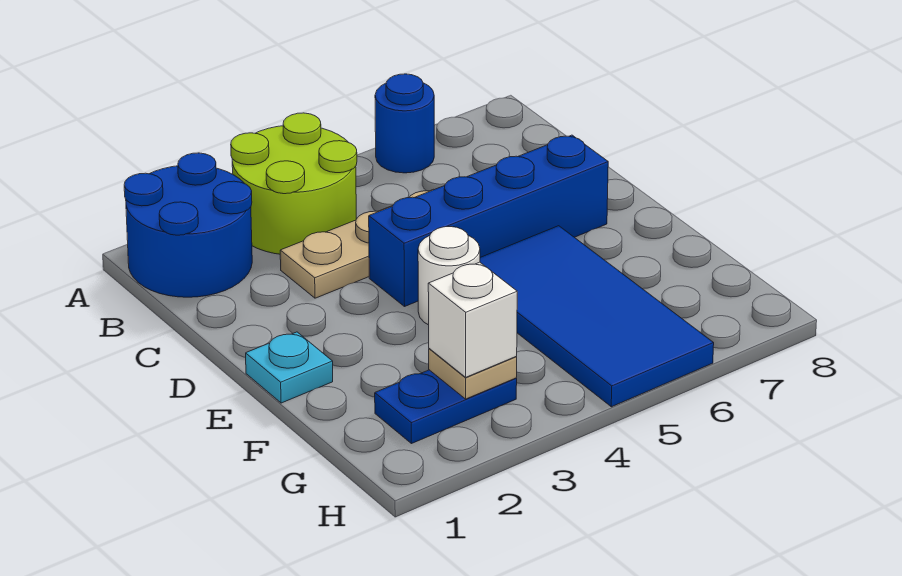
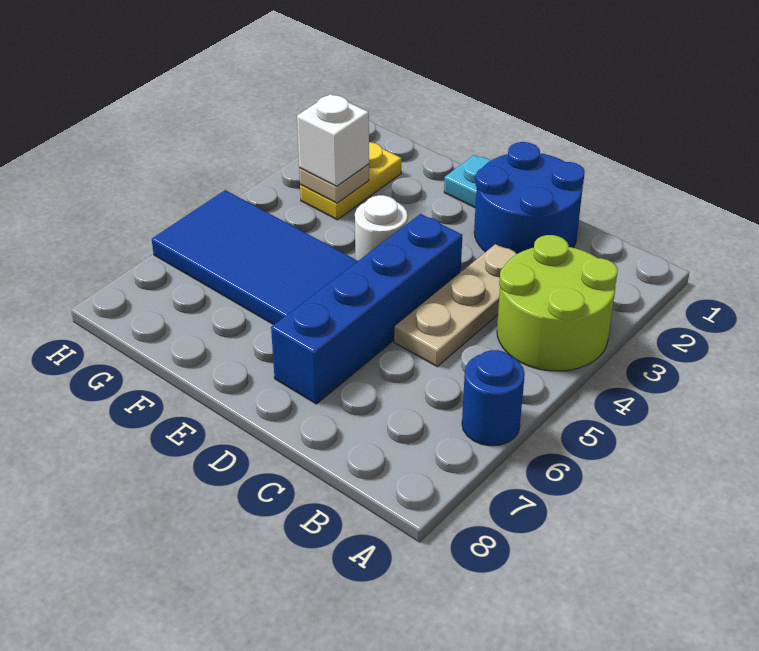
blue 2x2 round brick [124,153,252,297] -> blue 2x2 round brick moved to [474,142,585,254]
blue 1x2 plate [375,370,517,444] -> yellow 1x2 plate [300,142,402,220]

